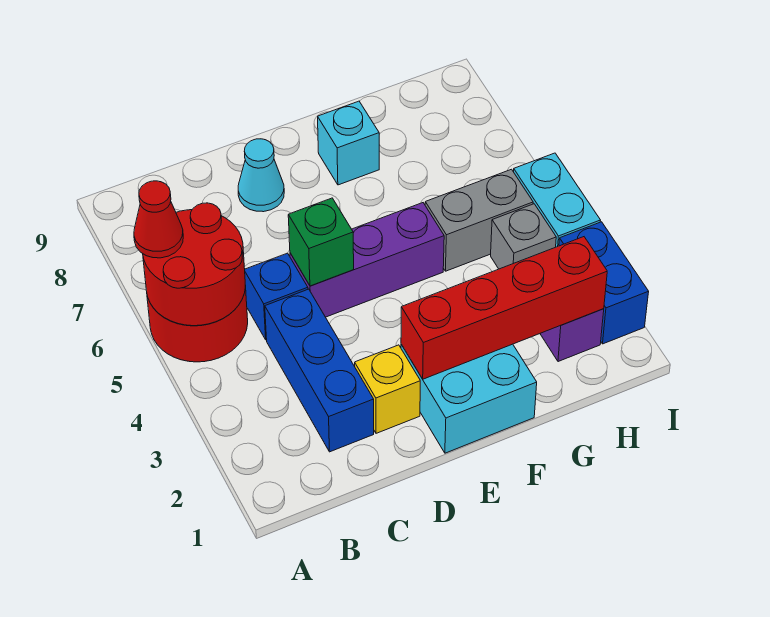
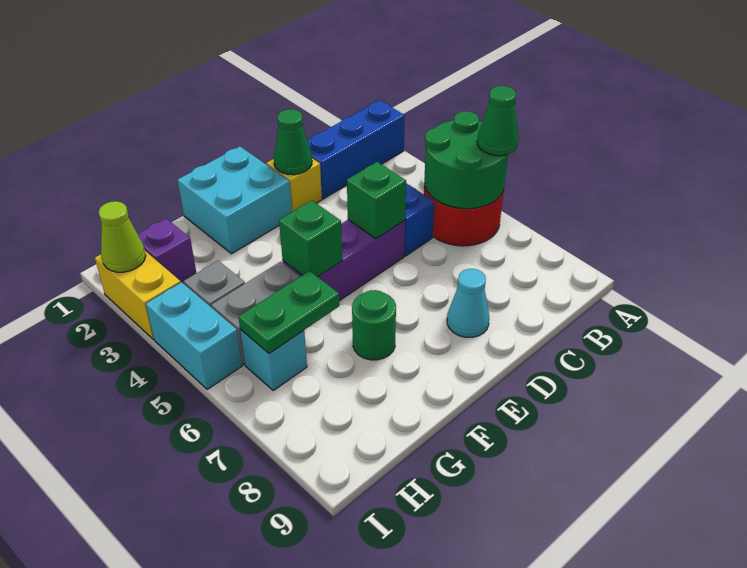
red 2x2 round brick [143,203,245,326] -> green 2x2 round brick [424,111,508,209]
red 1x1 cone [134,181,183,258] -> green 1x1 cone [477,86,519,156]
blue 1x3 brick [265,289,374,452] -> blue 1x3 brick turned to [307,100,405,199]
none -> green 1x1 cone [274,109,312,175]
red 1x4 brick [401,237,607,379] -> none
none -> green 1x1 brick [279,201,342,277]
none -> green 1x1 round brick [352,290,396,360]
cyan 1x1 brick [318,101,379,185] -> cyan 1x1 brick moved to [240,330,307,390]
none -> green 1x2 plate [239,271,340,353]
blue 1x2 brick [559,222,649,344] -> yellow 1x2 brick [95,251,181,339]
none -> lime 1x1 cone [99,201,146,272]

